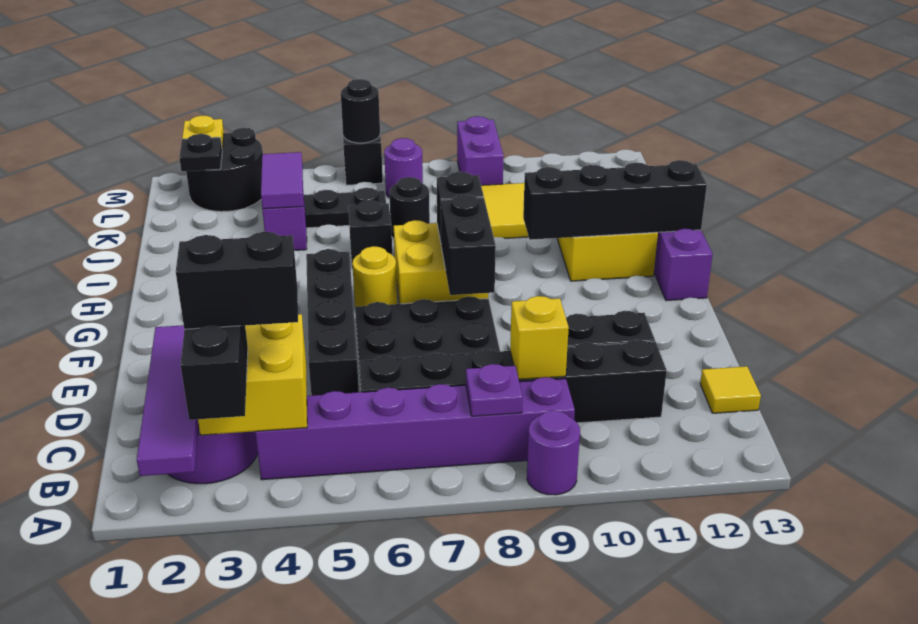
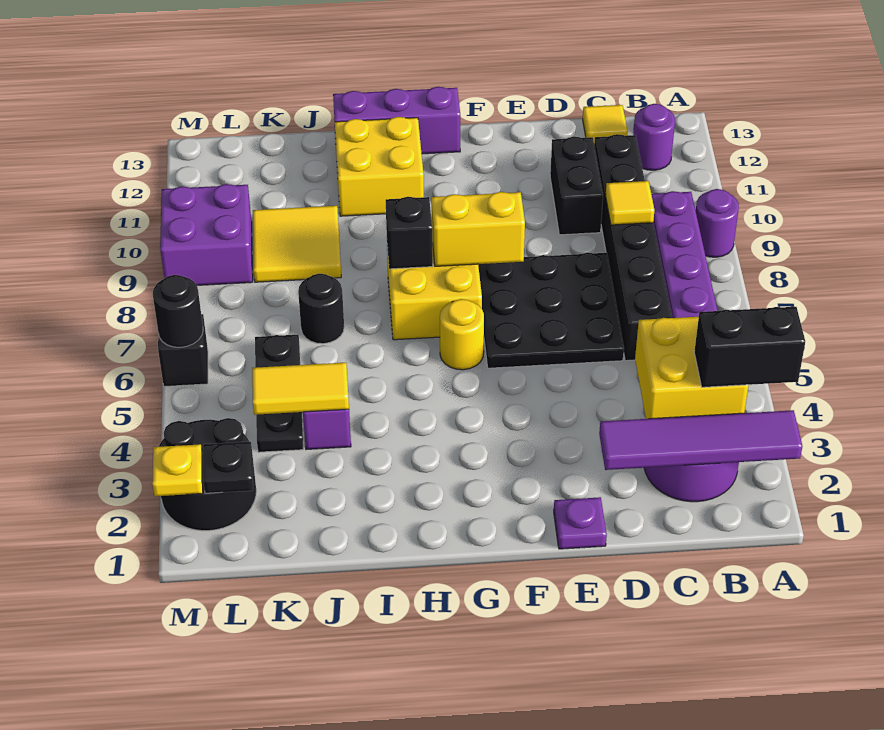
black 1x2 brick [176,232,298,329] -> none
purple 1x1 plate [466,364,523,416] -> purple 1x1 plate moved to [554,497,607,549]
yellow 1x1 brick [510,296,569,380] -> yellow 1x1 tile [606,181,654,225]
black 1x4 brick [306,249,359,396] -> none
black 1x2 brick [441,194,496,295] -> yellow 1x2 brick [431,192,525,266]
black 1x4 brick [523,160,707,240] -> none
black 1x1 brick [348,201,392,270] -> none
purple 1x2 tile [261,152,303,209] -> yellow 1x2 tile [252,363,349,415]
purple 1x1 round brick [384,138,423,198] -> purple 1x1 round brick moved to [633,104,675,170]
purple 1x2 brick [457,116,504,185] -> purple 2x2 brick [160,184,253,285]

